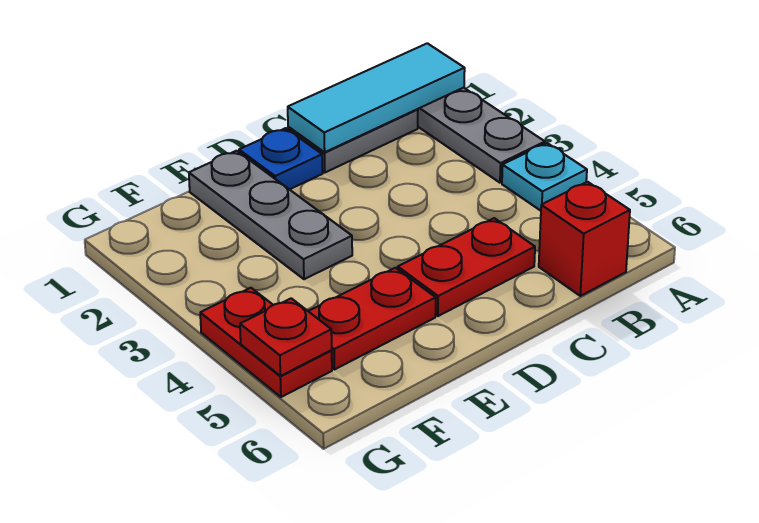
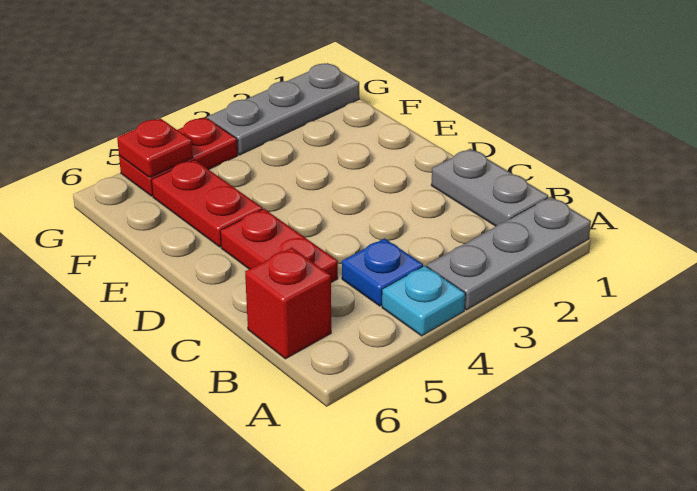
cyan 1x3 tile [288,43,465,152] -> none
blue 1x1 plate [239,128,322,189] -> blue 1x1 plate moved to [342,238,423,306]
grey 1x3 plate [189,151,352,279] -> grey 1x3 plate moved to [207,63,359,155]

